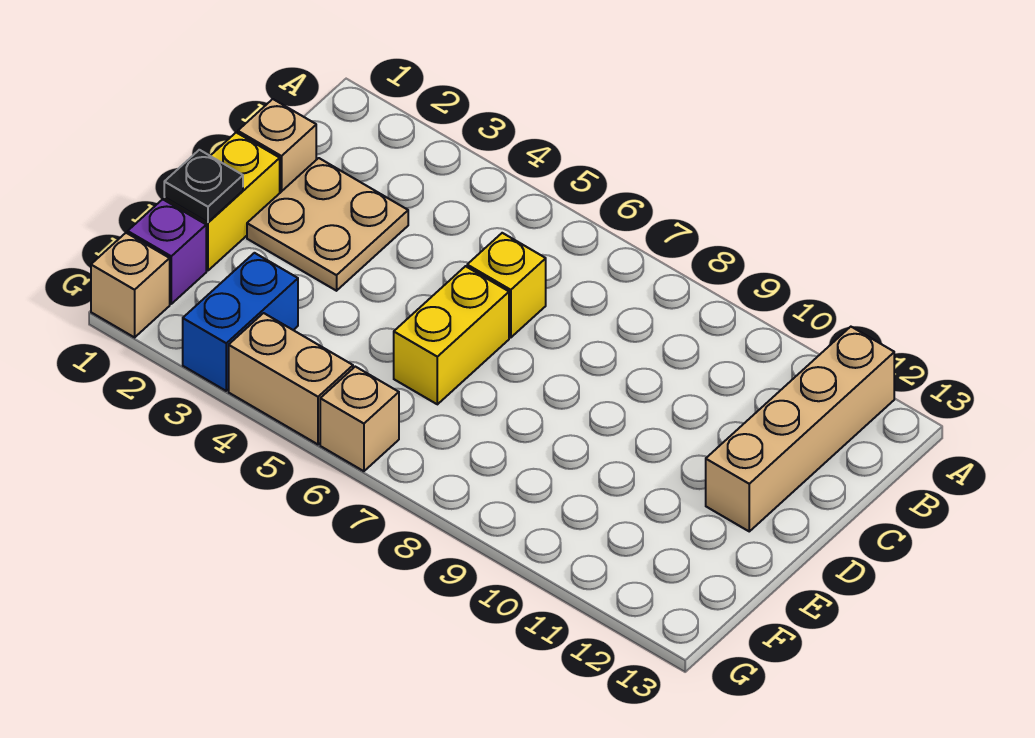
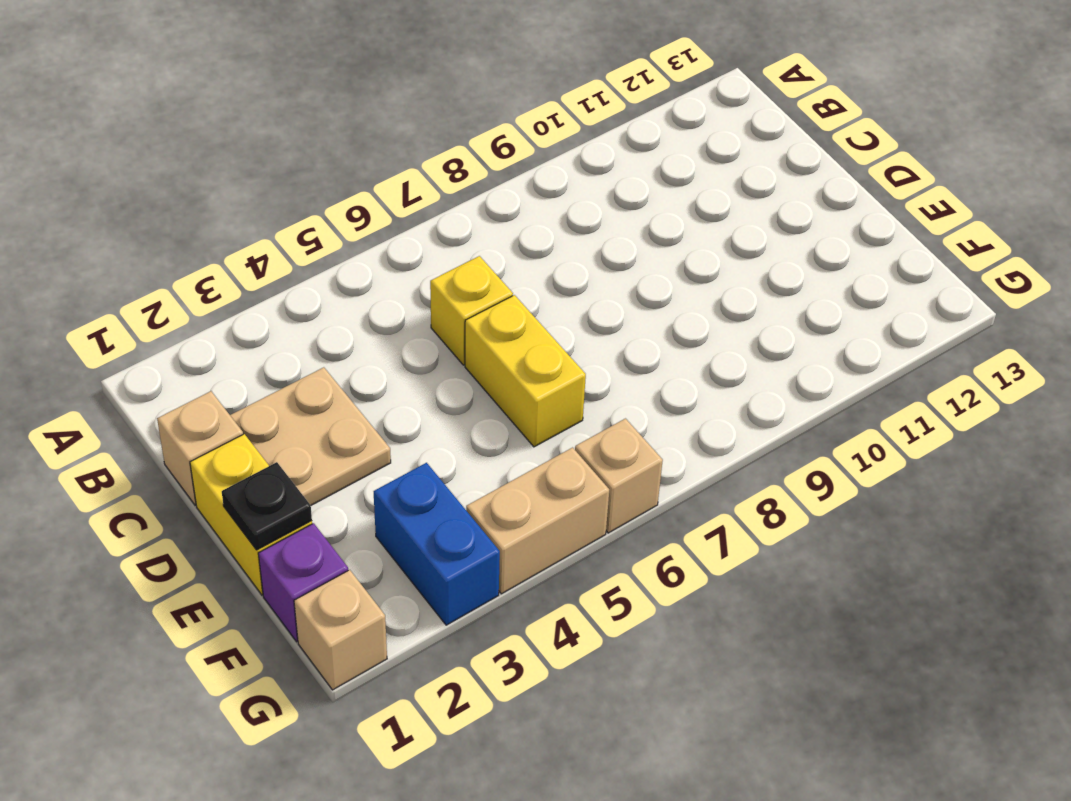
tan 1x4 brick [706,327,894,531] -> none

